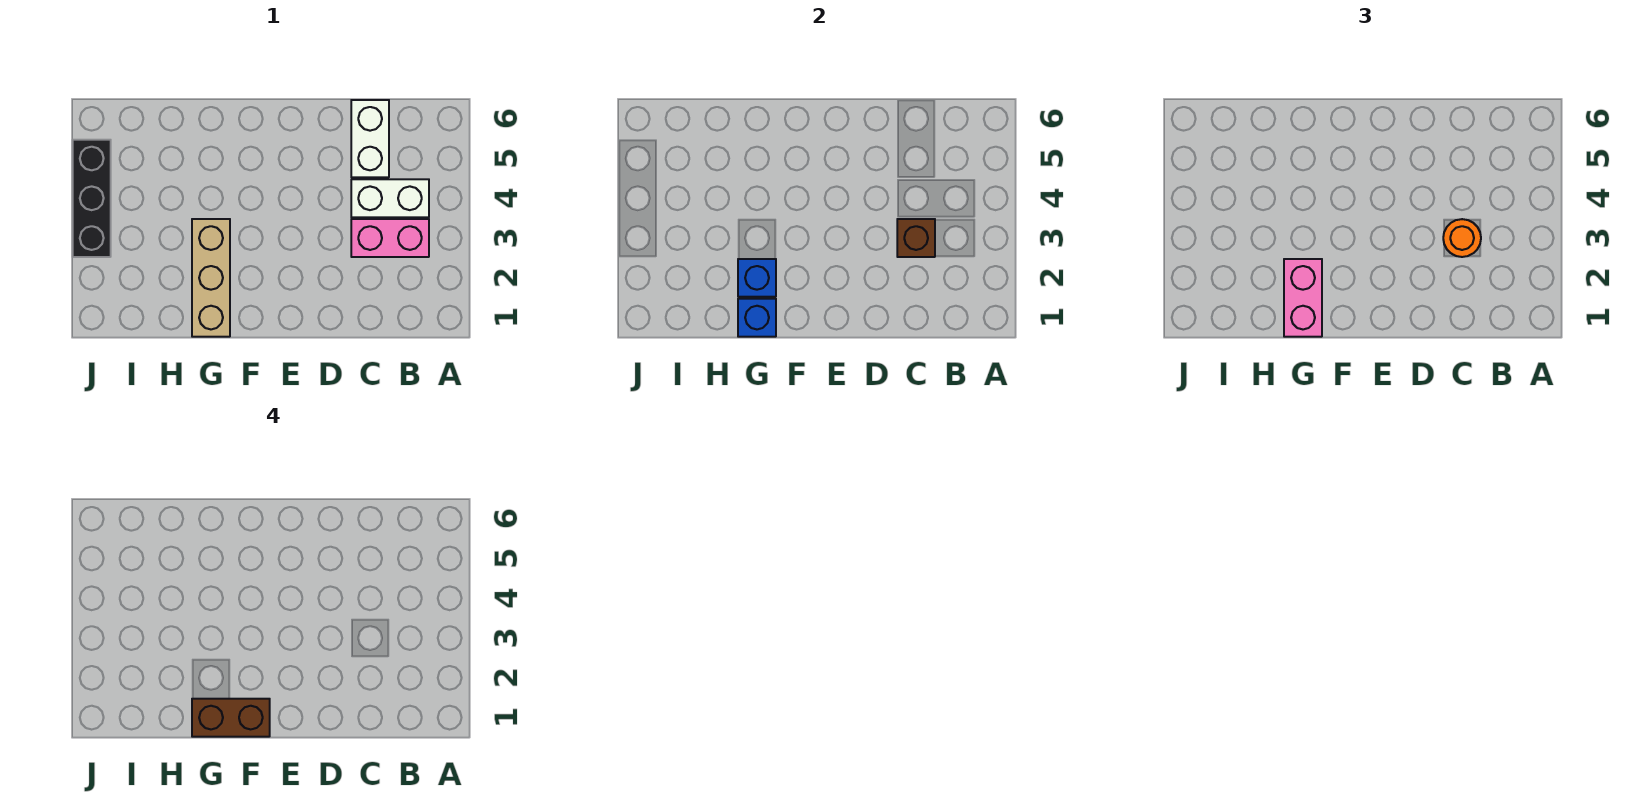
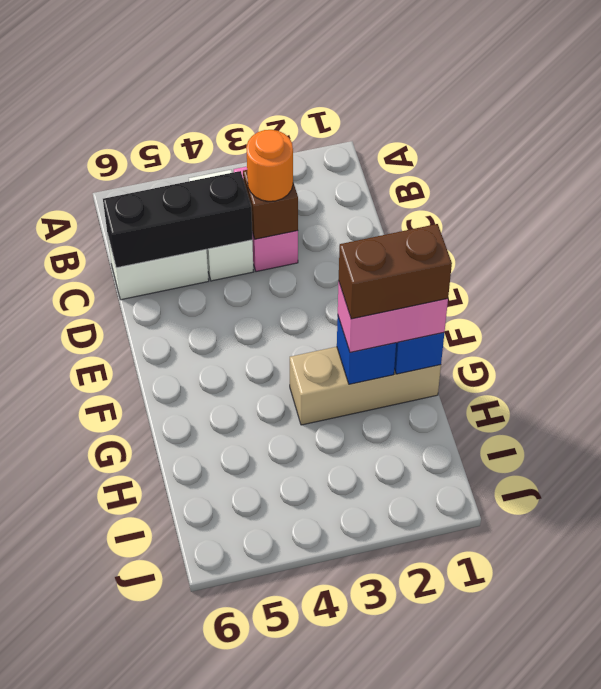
brown 1x2 brick [192,699,270,737] -> brown 1x2 brick turned to [339,224,452,319]
black 1x3 brick [73,140,111,257] -> black 1x3 brick moved to [103,171,252,268]

